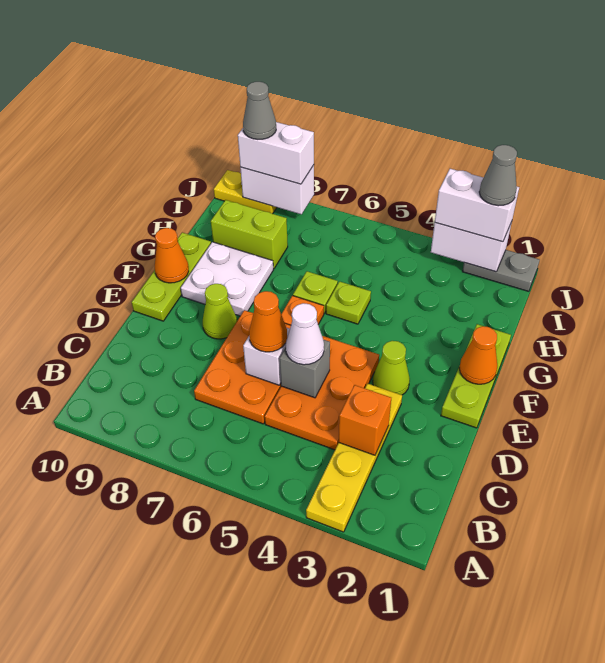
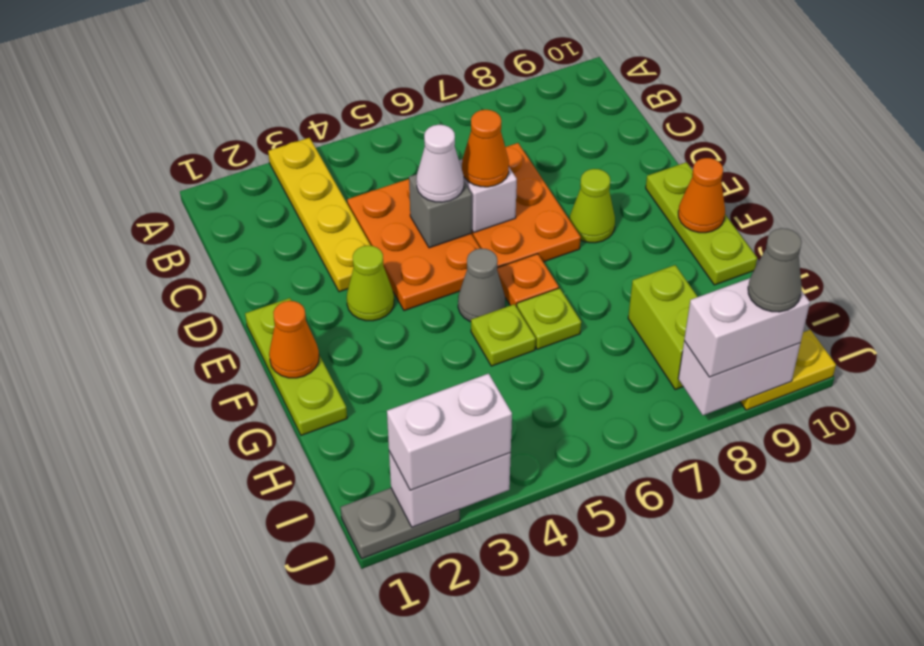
orange 1x1 brick [339,385,391,455] -> none
white 2x2 plate [181,242,273,316] -> none
lime 1x2 brick [211,200,288,269] -> lime 1x2 brick turned to [628,265,697,389]
grey 1x1 cone [479,145,517,206] -> grey 1x1 cone moved to [458,248,505,322]

